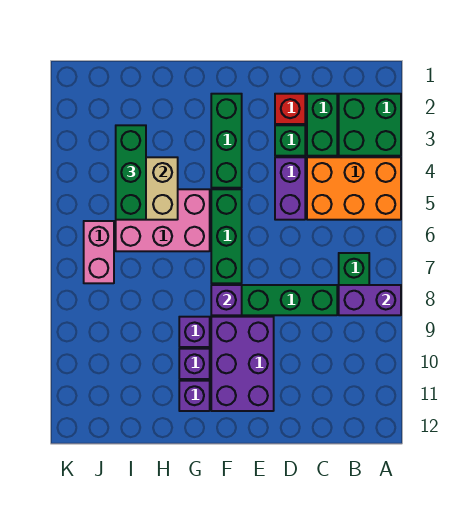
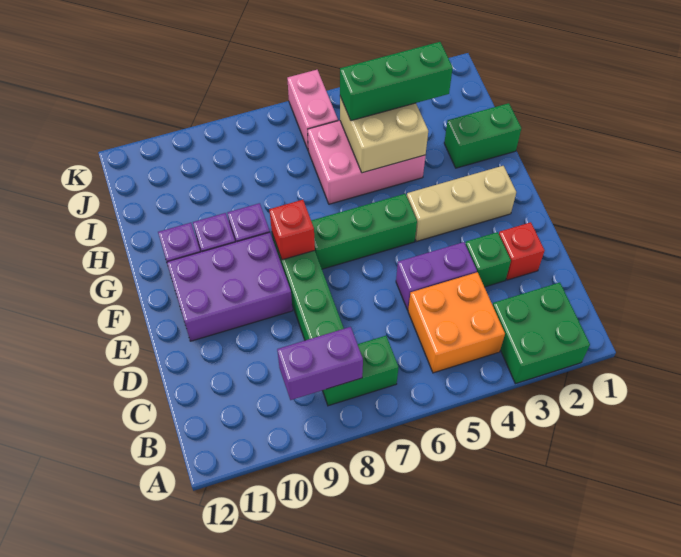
orange 2x3 brick [307,157,401,220] -> orange 2x2 brick [408,272,505,373]
purple 1x2 brick [339,285,401,315] -> purple 1x2 brick turned to [277,327,363,400]
green 1x2 brick [307,94,337,156] -> green 1x2 brick moved to [444,103,521,168]
green 1x3 brick [211,94,242,188] -> tan 1x3 brick [407,166,516,242]
purple 1x1 brick [211,285,242,315] -> red 1x1 brick [269,200,315,260]
pink 2x3 brick [116,189,210,251] -> pink 2x3 brick turned to [308,120,425,204]
pink 1x2 brick [84,221,114,283] -> pink 1x2 brick turned to [287,70,338,149]

